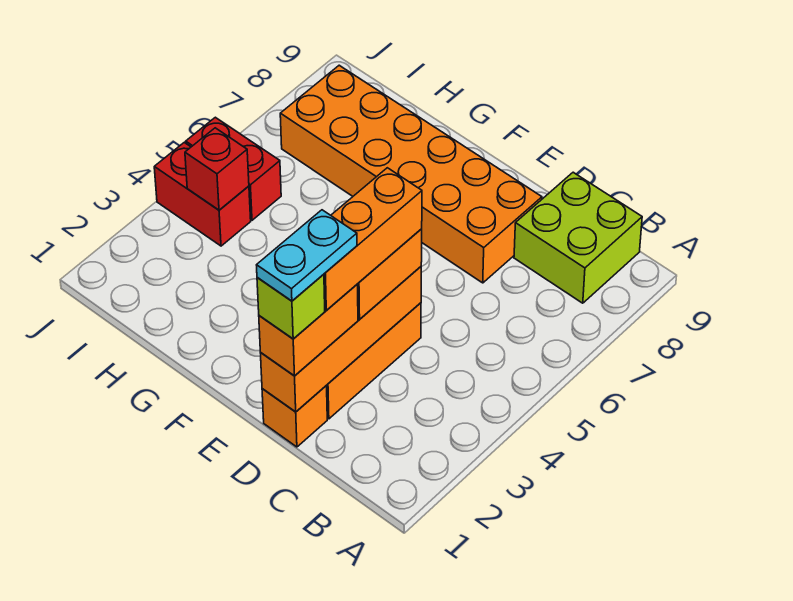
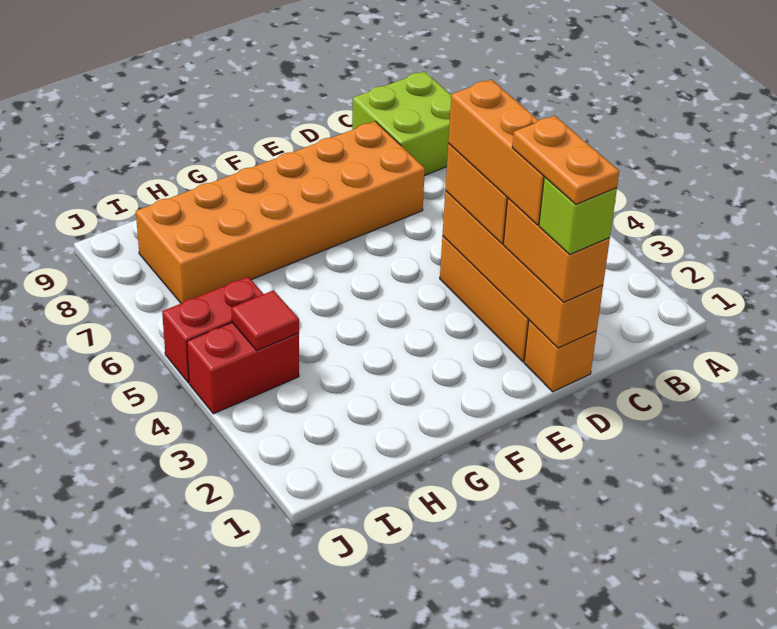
cyan 1x2 plate [257,210,357,301] -> orange 1x2 plate [512,116,619,204]
red 1x1 brick [185,128,249,210] -> red 1x1 tile [231,290,299,350]

